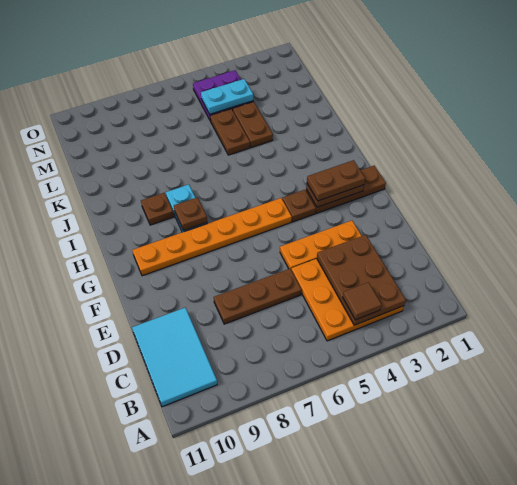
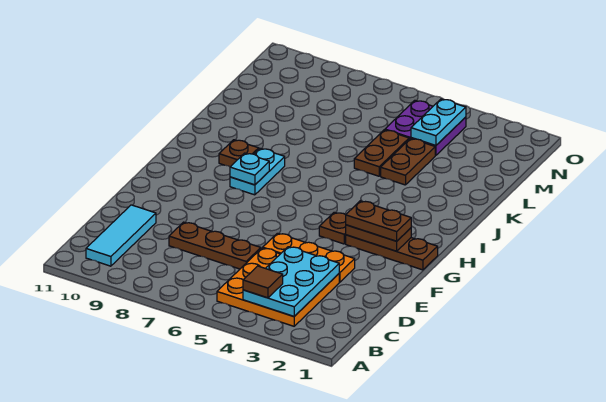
brown 2x3 plate [317,235,406,325] -> cyan 2x3 plate [243,247,339,316]
cyan 2x3 tile [132,308,217,407] -> cyan 1x3 tile [86,205,156,266]
orange 1x6 plate [132,198,292,276] -> none
brown 1x1 plate [174,197,207,231] -> cyan 1x1 plate [230,153,269,185]
cyan 1x2 plate [201,79,253,114] -> cyan 1x2 plate turned to [411,99,466,146]

